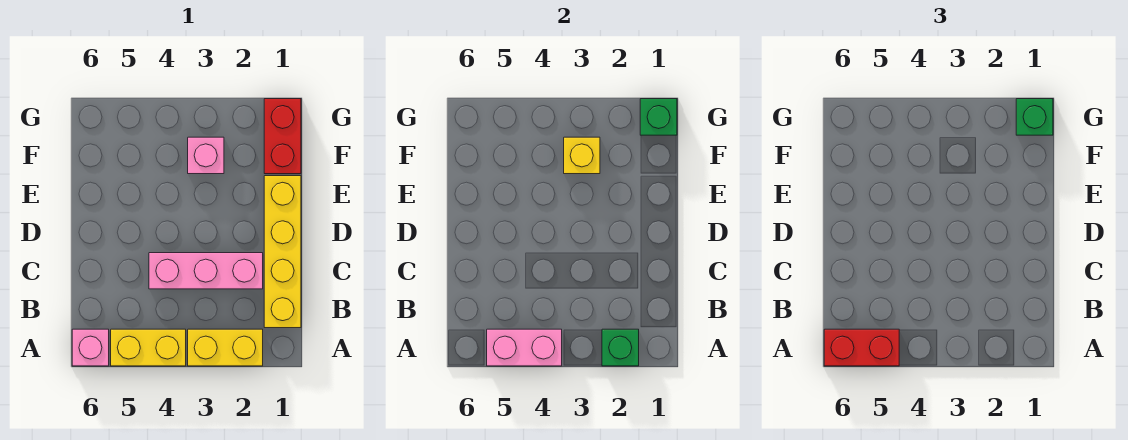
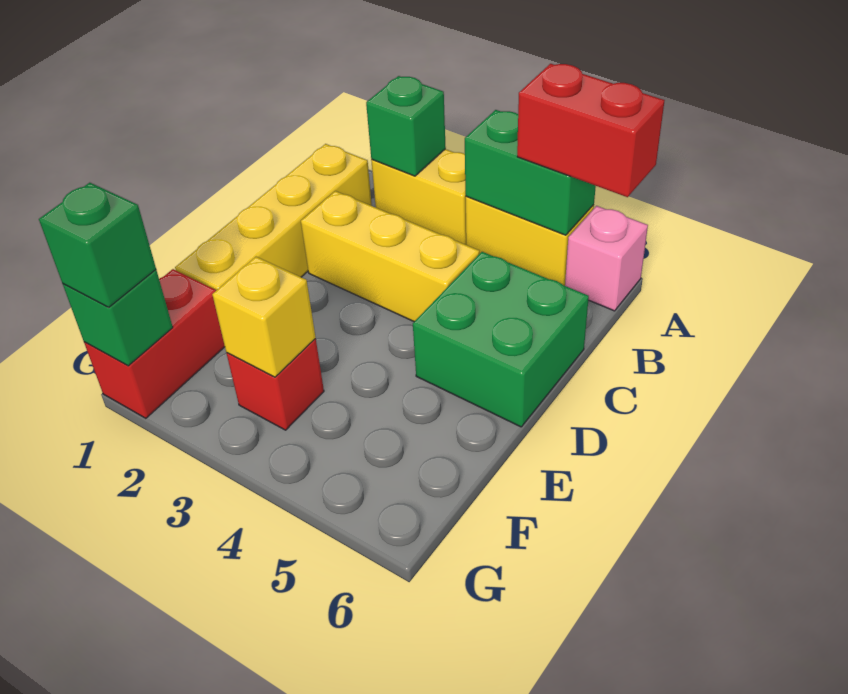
pink 1x2 brick [487,329,562,366] -> green 1x2 brick [465,110,596,235]
pink 1x3 brick [149,253,263,289] -> yellow 1x3 brick [301,191,479,322]
none -> green 2x2 brick [413,252,589,427]
pink 1x1 brick [188,137,224,174] -> red 1x1 brick [227,339,324,430]

